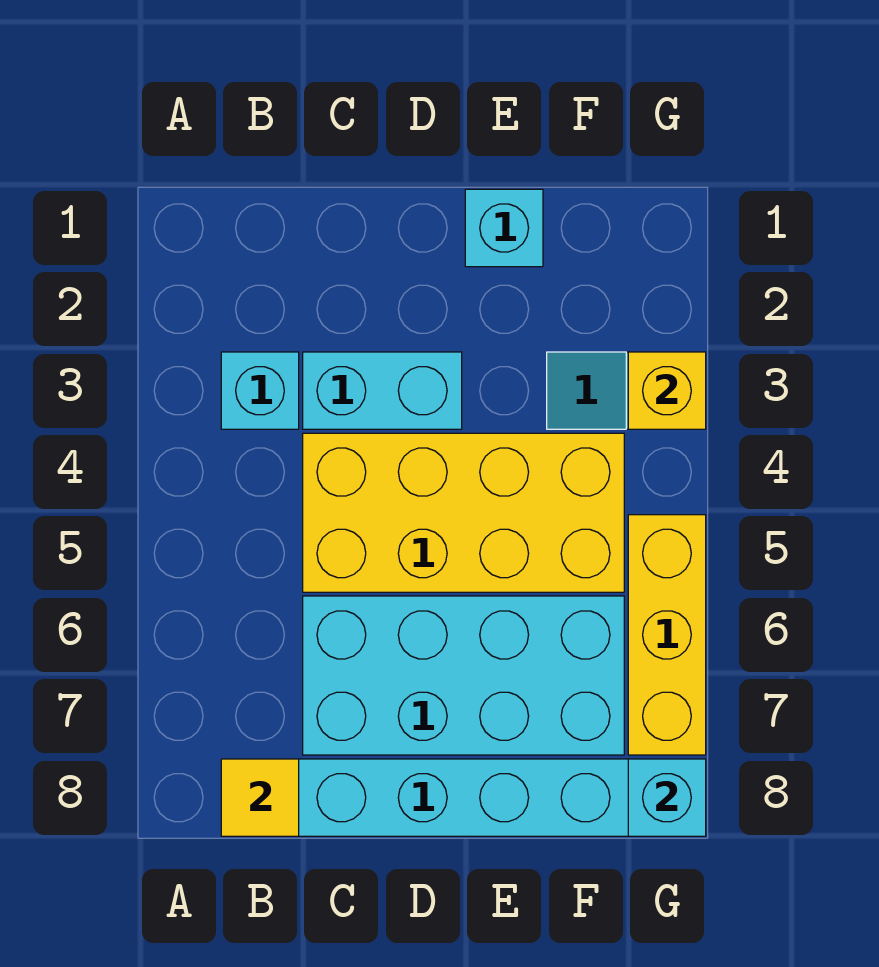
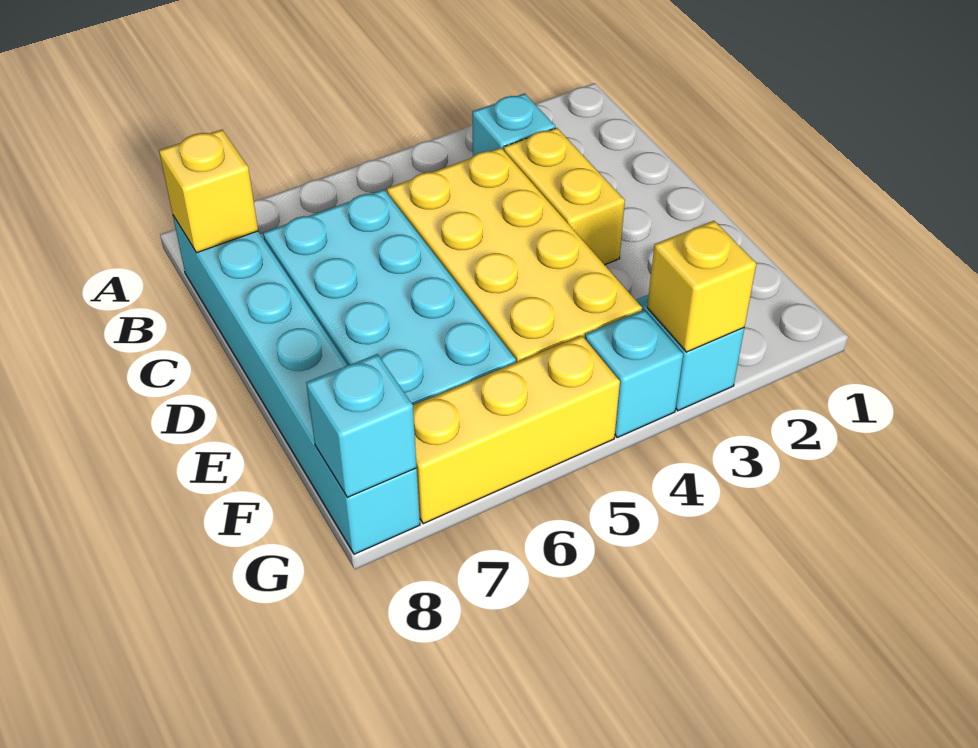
yellow 1x1 tile [221,759,299,836] -> yellow 1x1 brick [159,130,258,253]
cyan 1x2 brick [303,352,462,429] -> yellow 1x2 brick [504,128,625,265]
cyan 1x1 brick [465,189,543,267] -> cyan 1x1 brick moved to [585,310,683,437]

